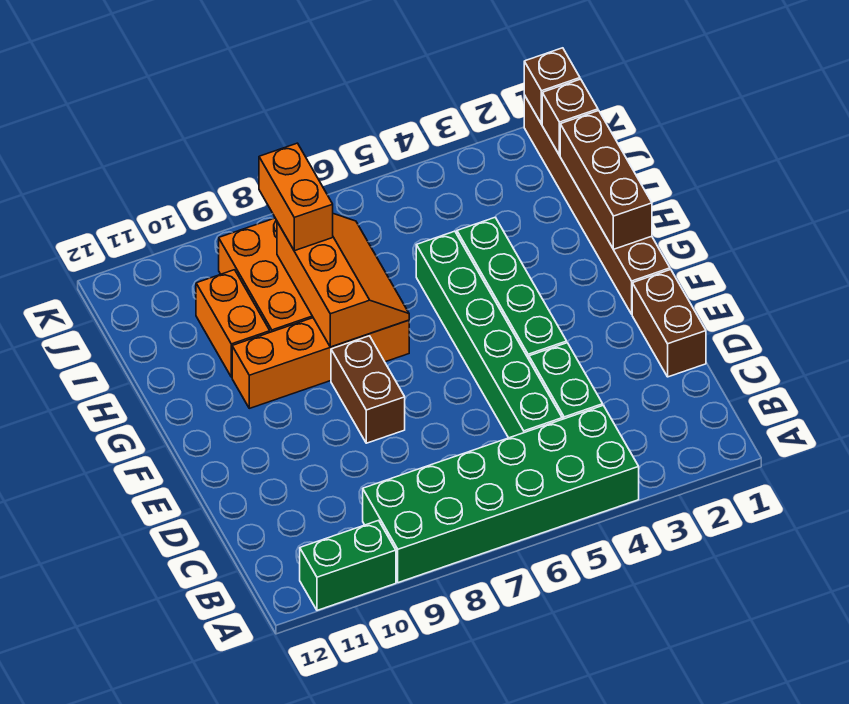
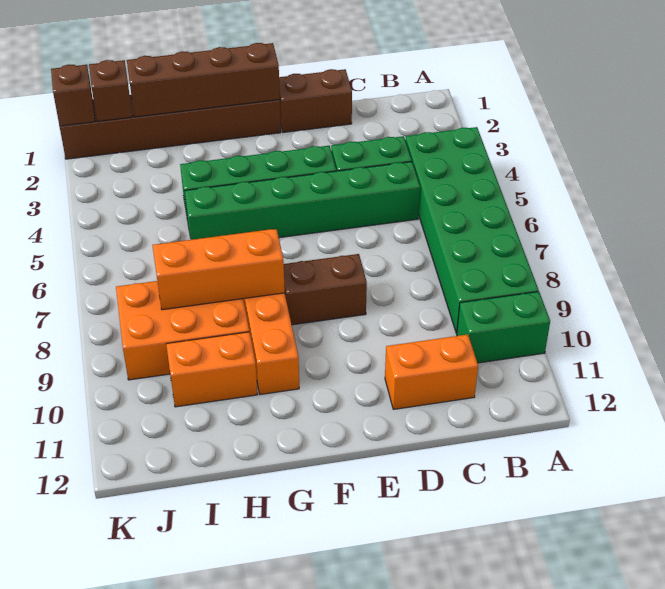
green 1x2 brick [300,520,396,610] -> green 1x2 brick turned to [457,292,550,363]
brown 1x3 brick [560,111,652,249] -> brown 1x4 brick [127,43,280,117]
orange 1x2 brick [259,143,333,251] -> orange 1x2 brick moved to [385,334,478,409]

